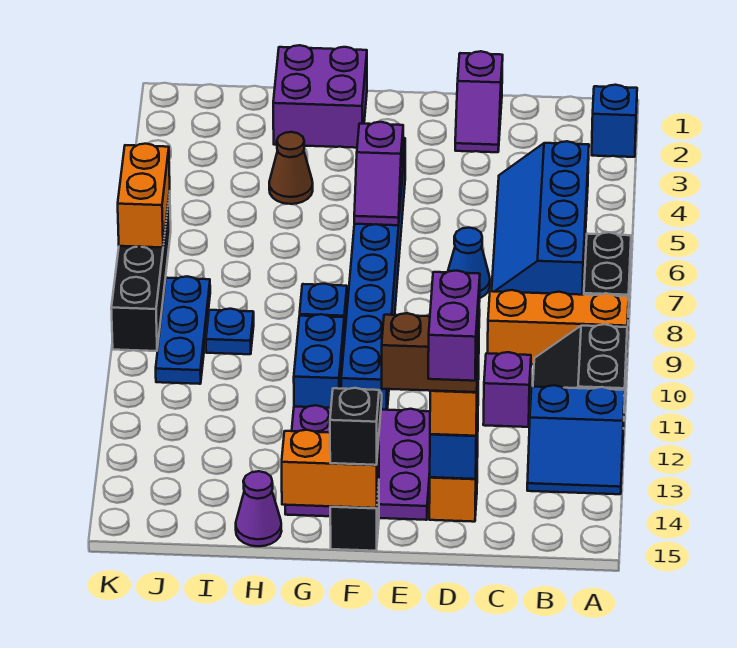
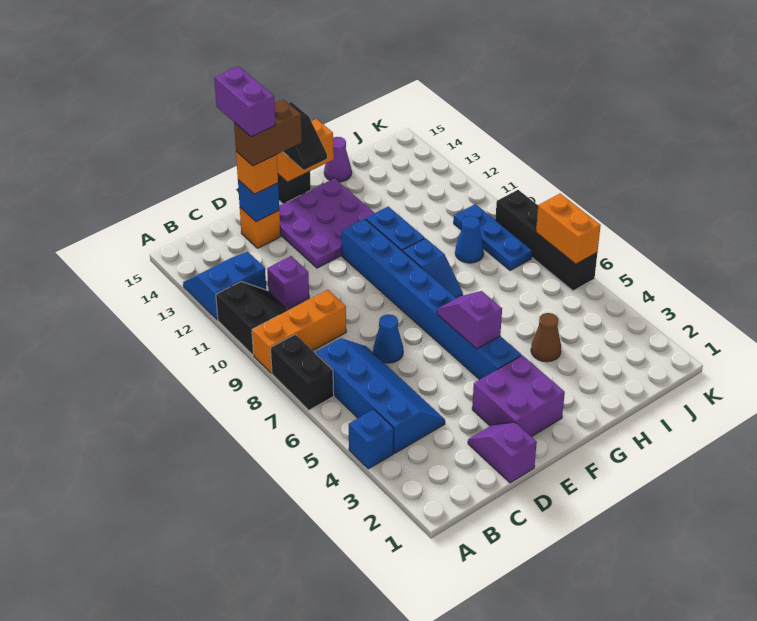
blue 1x1 brick [592,85,637,157] -> blue 1x1 brick moved to [349,409,394,469]
purple 2x2 brick [273,45,367,148] -> purple 2x2 brick moved to [472,355,565,437]
blue 1x1 plate [206,309,254,354] -> blue 1x1 cone [455,216,484,263]

